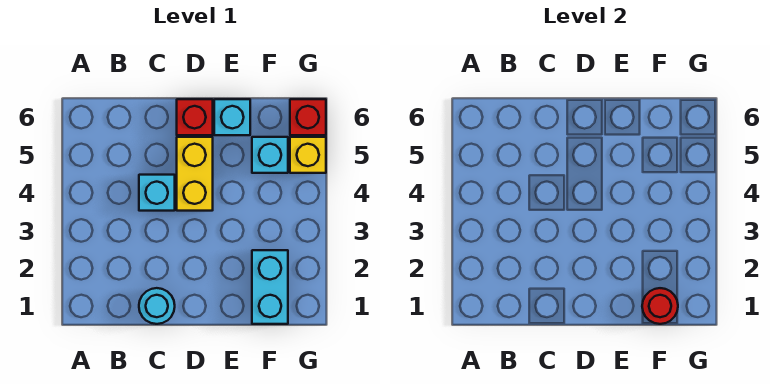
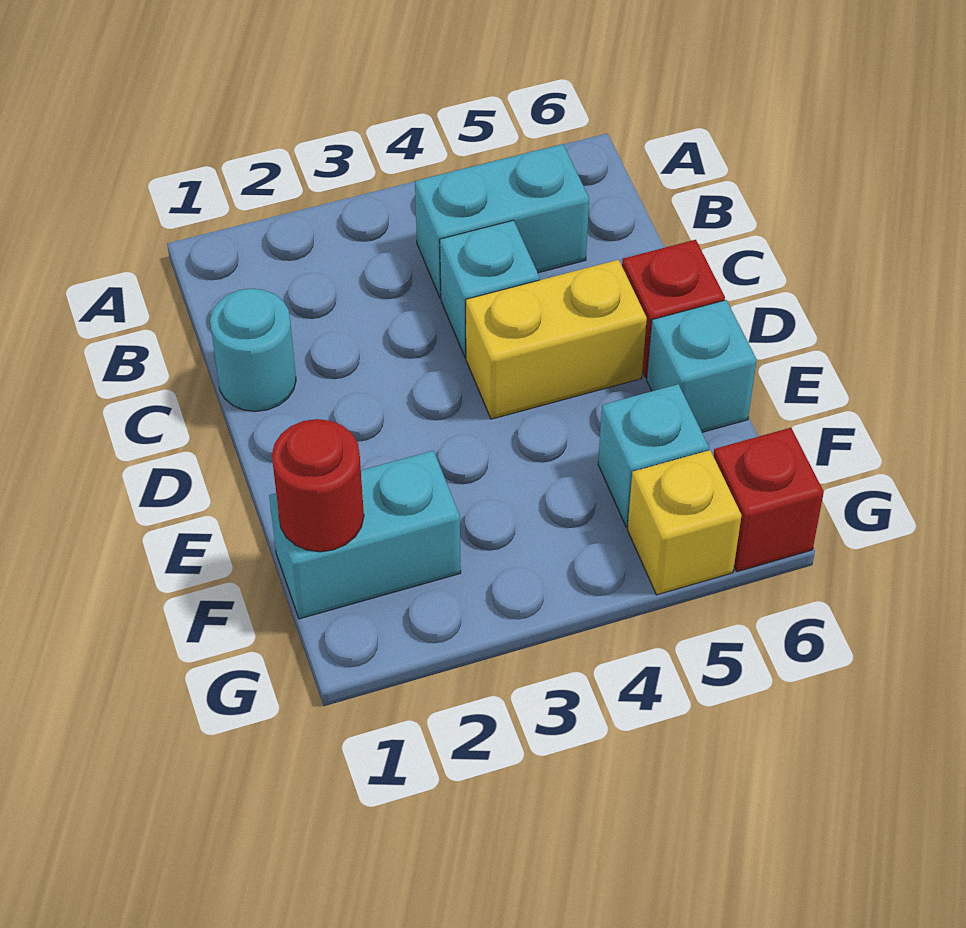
none -> cyan 1x2 brick [415,144,589,298]

